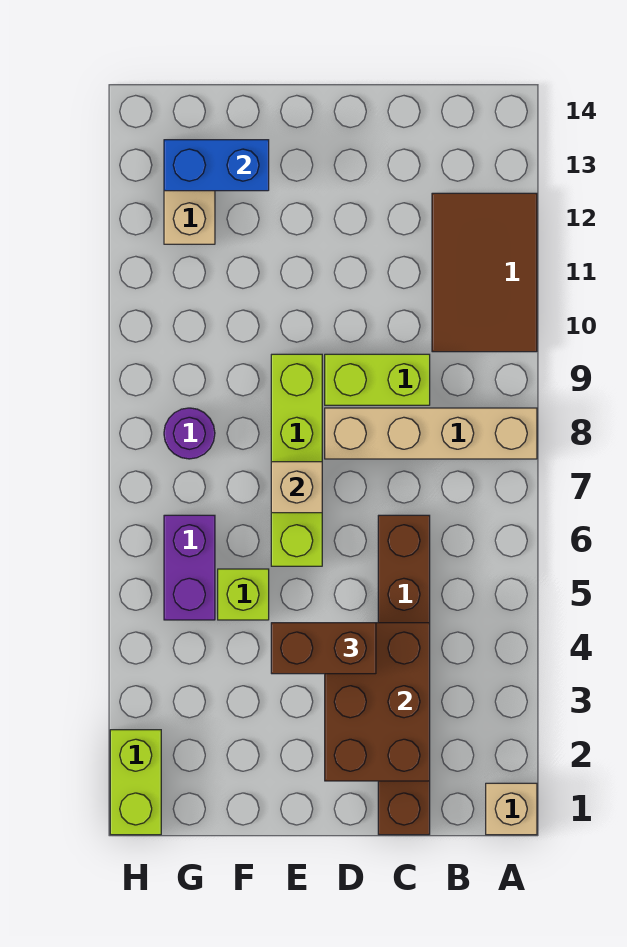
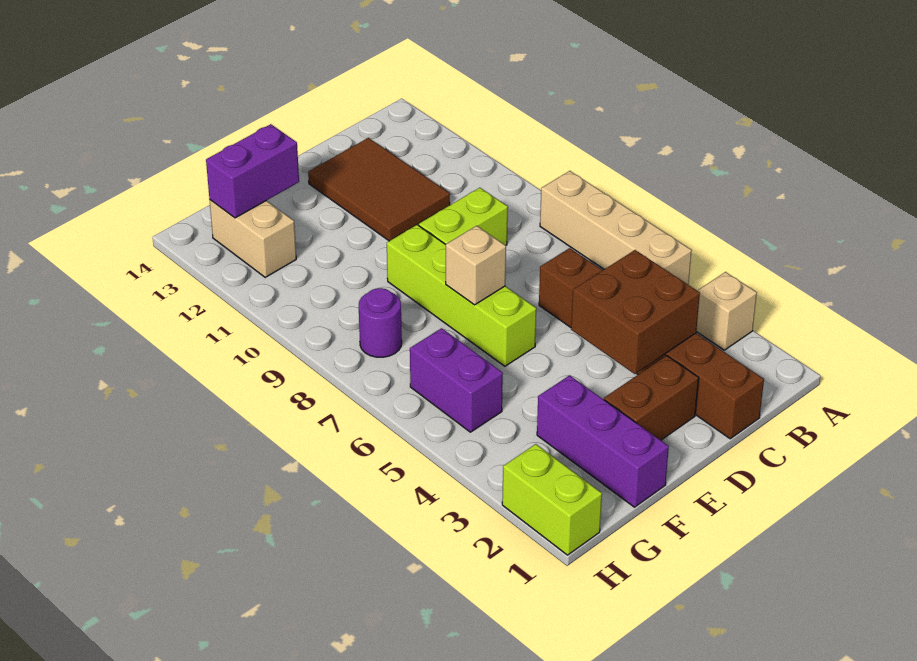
tan 1x1 brick [486,783,537,835] -> tan 1x1 brick moved to [696,272,757,350]
tan 1x4 brick [325,408,537,459] -> tan 1x4 brick turned to [540,171,692,285]
brown 2x3 tile [432,193,537,352] -> brown 2x3 tile moved to [308,138,450,241]
brown 2x3 brick [325,623,430,781] -> brown 2x2 brick [571,250,700,374]
brown 1x2 brick [271,623,376,674] -> brown 1x2 brick moved to [604,355,699,440]
none -> purple 1x3 brick [537,375,669,507]
lime 1x1 brick [218,569,269,620] -> none
blue 1x2 brick [164,140,269,191] -> purple 1x2 brick [206,124,299,218]

